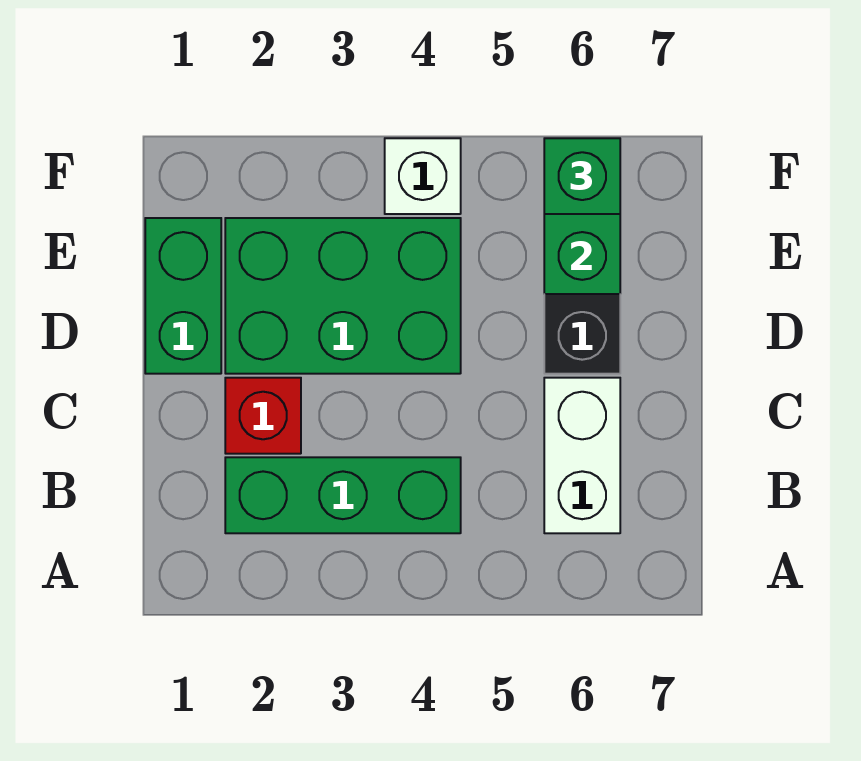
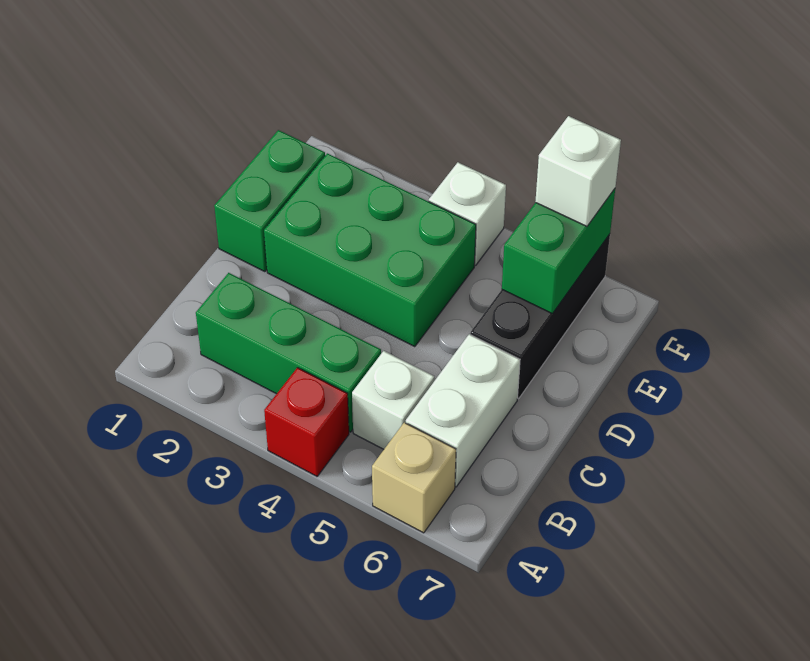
none -> tan 1x1 brick [372,422,456,533]
none -> white 1x1 brick [352,351,434,449]
red 1x1 brick [225,378,301,454] -> red 1x1 brick moved to [264,368,349,476]
green 1x1 brick [544,138,620,214] -> white 1x1 brick [535,116,621,226]

